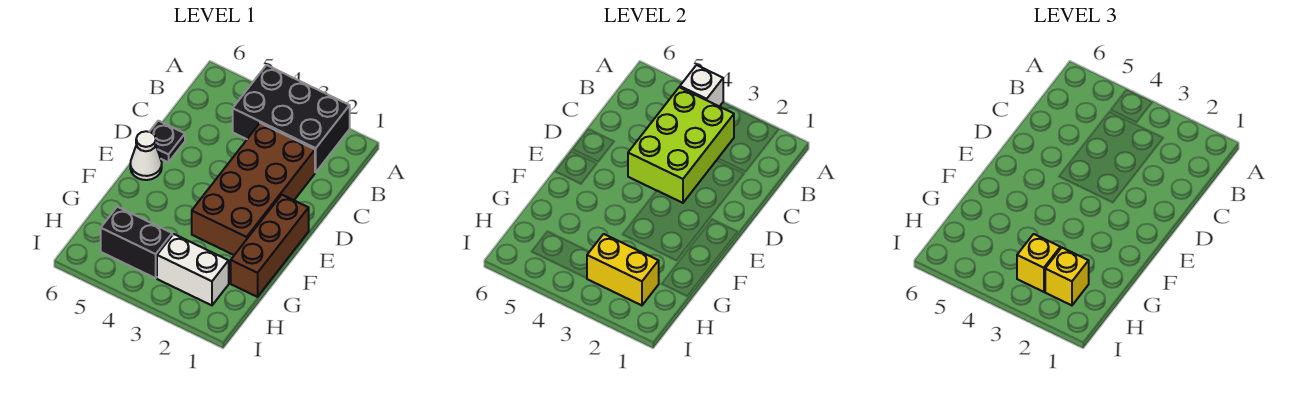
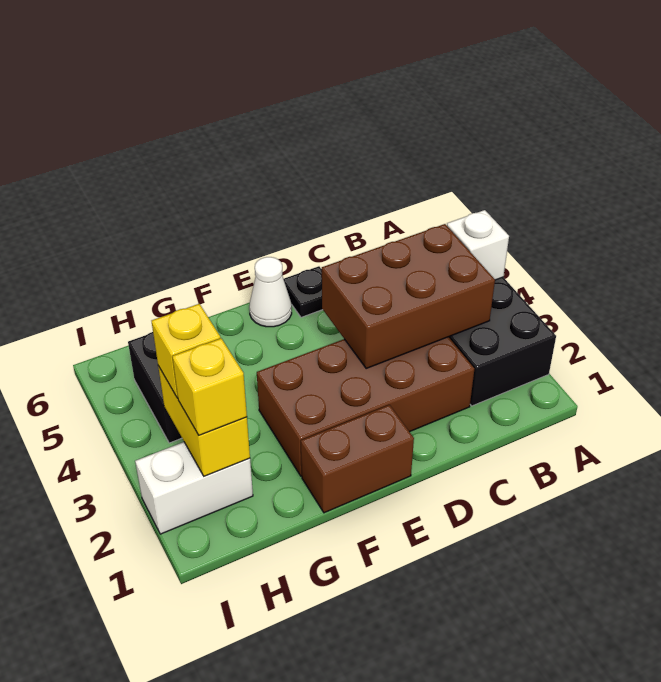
lime 2x3 brick [628,87,734,203] -> brown 2x3 brick [322,224,495,368]
brown 1x3 brick [231,195,309,297] -> brown 1x2 brick [301,405,414,513]
white 1x2 brick [157,234,229,305] -> white 1x2 brick turned to [135,442,253,534]

